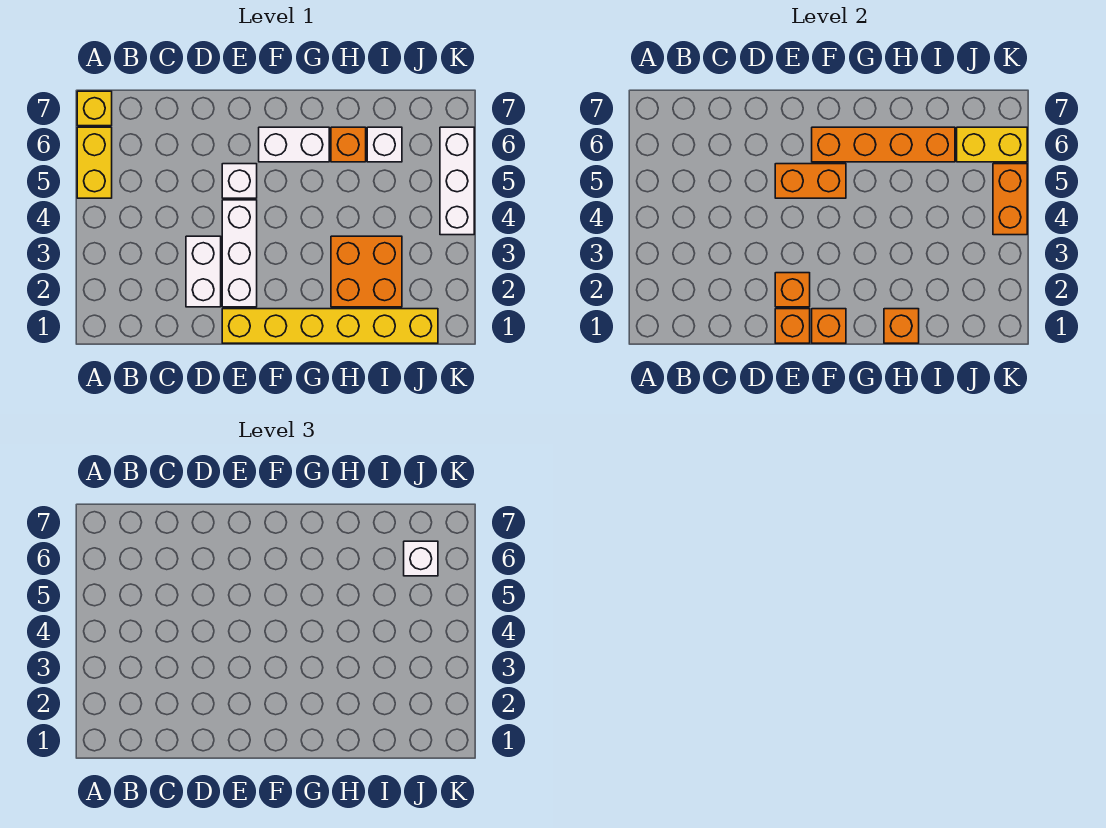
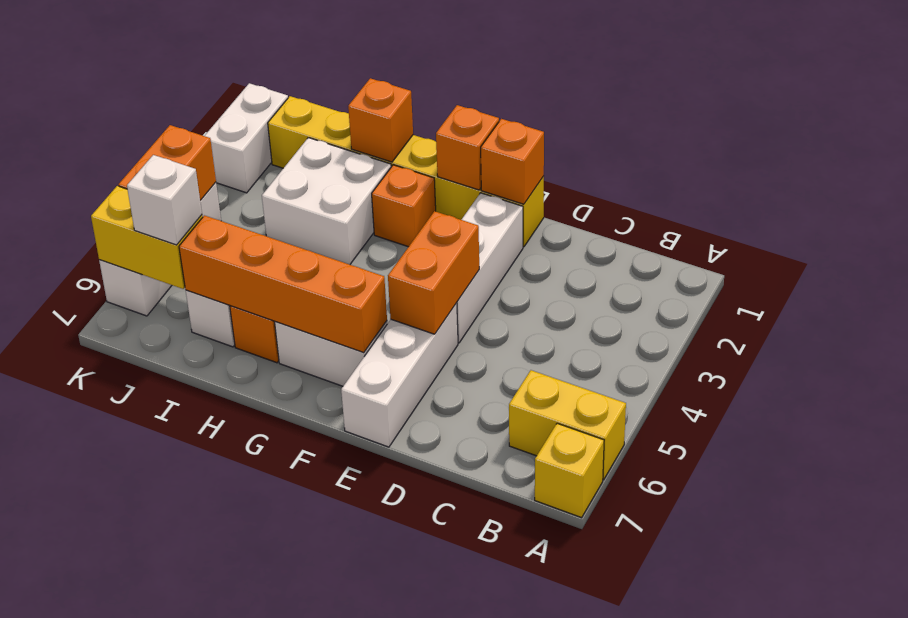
yellow 1x2 brick [77,127,112,198] -> yellow 1x2 brick turned to [509,370,626,480]
white 1x2 brick [186,236,221,307] -> white 1x2 brick moved to [205,83,288,193]
orange 1x1 brick [775,273,810,307] -> orange 1x1 brick moved to [372,165,436,247]
white 1x1 brick [222,164,257,198] -> white 1x3 brick [341,303,458,447]
orange 1x2 brick [775,164,846,198] -> orange 1x2 brick turned to [388,211,479,334]
orange 2x2 brick [331,236,402,307] -> white 2x2 brick [262,138,391,265]

